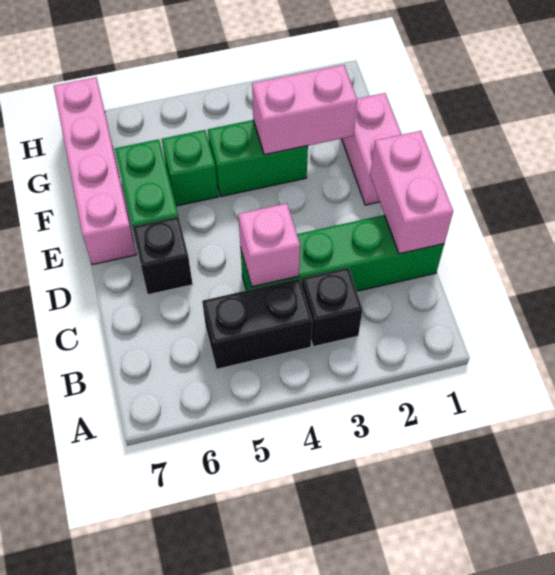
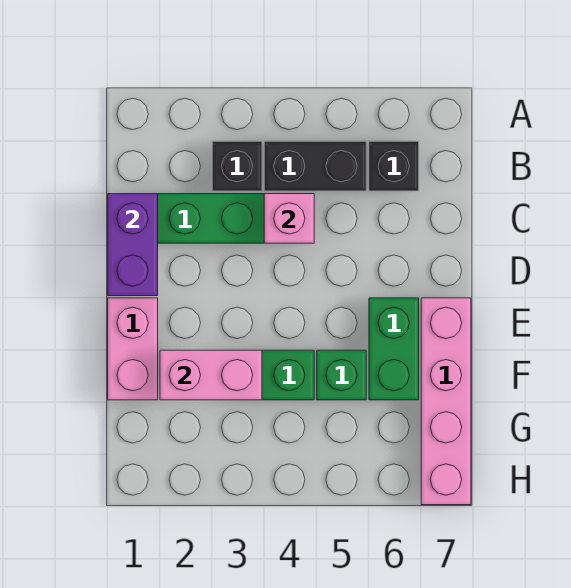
pink 1x2 brick [370,131,453,254] -> purple 1x2 brick [108,194,158,296]
black 1x1 brick [132,217,193,295] -> black 1x1 brick moved to [369,141,419,191]

